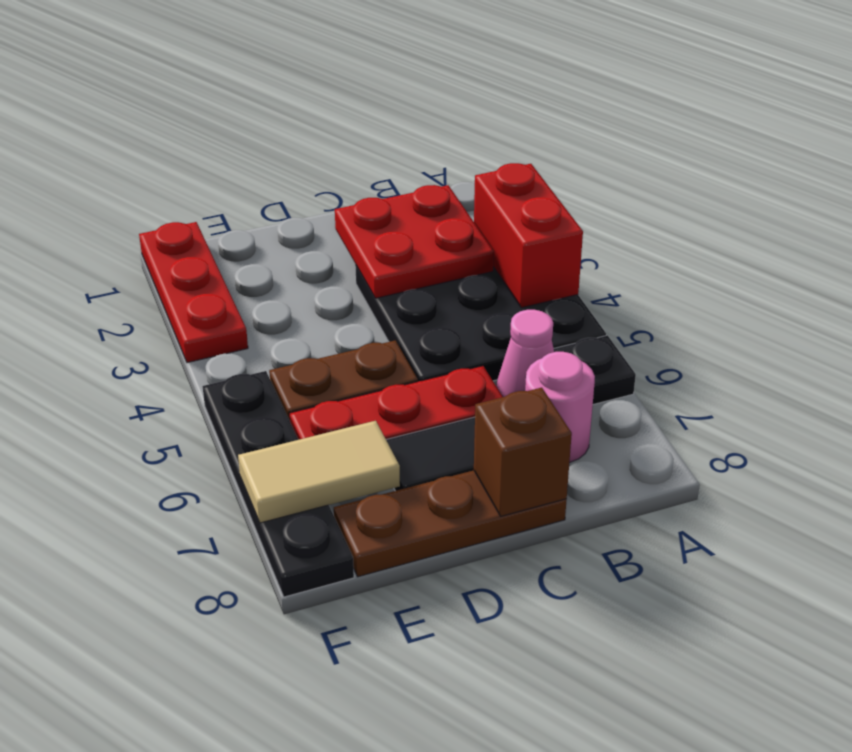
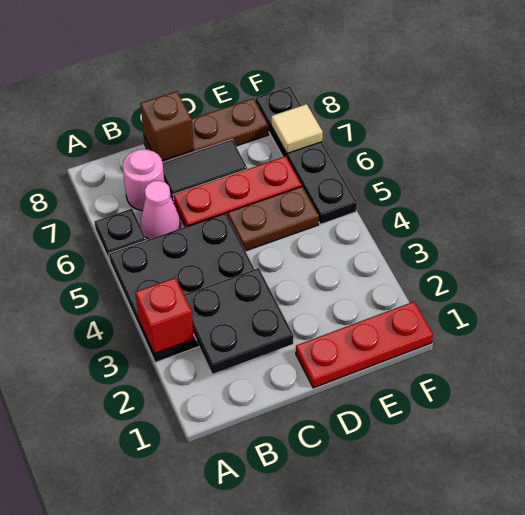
red 1x2 brick [474,163,583,308] -> red 1x1 brick [135,278,194,354]
red 2x2 plate [335,185,494,298] -> black 2x2 plate [184,268,294,374]
tan 1x2 tile [238,421,400,523] -> tan 1x1 tile [271,104,323,153]
red 1x3 plate [139,222,248,363] -> red 1x3 plate turned to [296,302,433,388]

